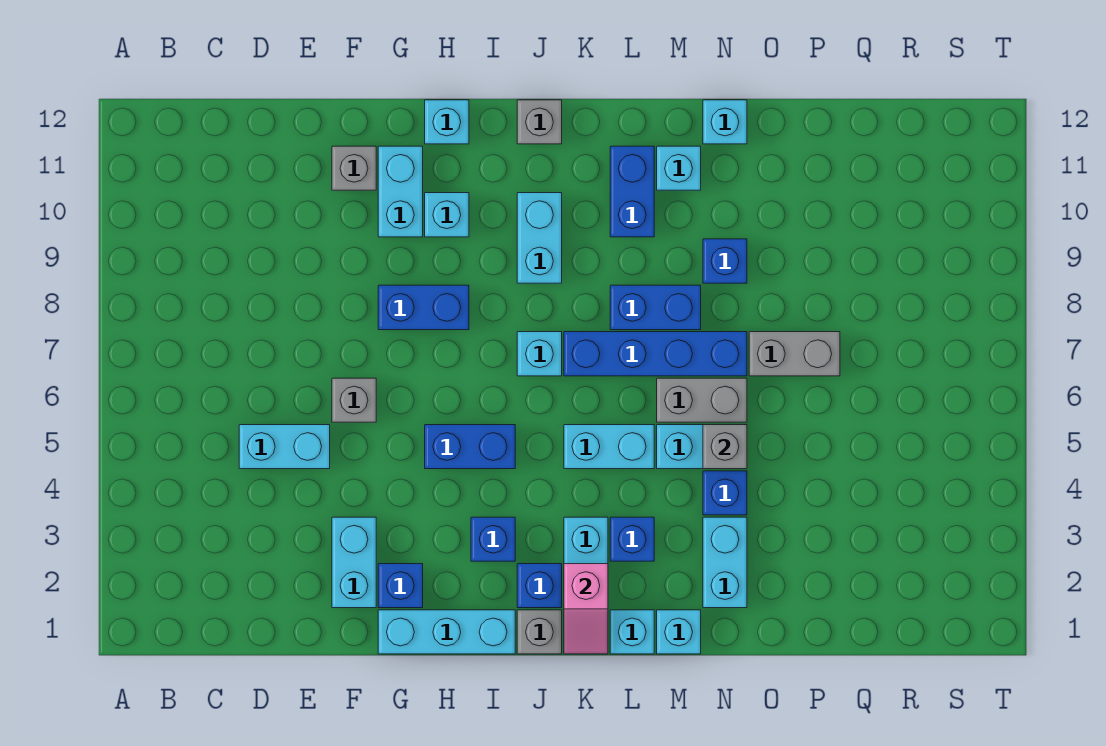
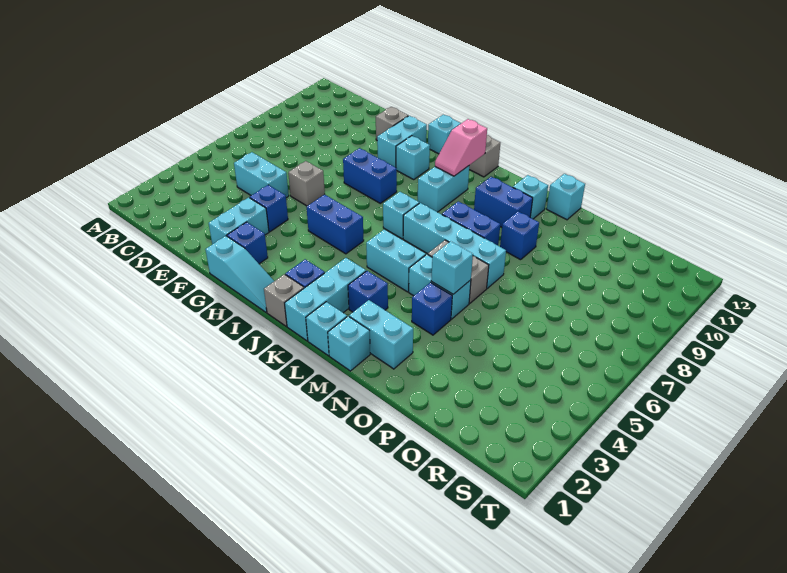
cyan 1x3 brick [378,610,515,654] -> cyan 1x3 slope [205,236,274,312]
blue 1x1 brick [471,517,515,561] -> blue 1x1 brick moved to [250,185,288,232]
pink 1x2 slope [564,564,608,654] -> pink 1x2 slope moved to [435,119,487,176]
blue 1x4 brick [564,332,747,376] -> cyan 1x4 brick [403,203,506,288]
blue 1x2 brick [610,146,654,237] -> blue 1x2 brick turned to [474,177,533,227]
cyan 1x2 brick [703,517,747,608] -> cyan 1x2 brick turned to [349,300,413,369]
grey 1x1 brick [703,425,747,469] -> cyan 1x1 brick [431,241,473,294]
grey 1x2 brick [749,332,840,376] -> none

